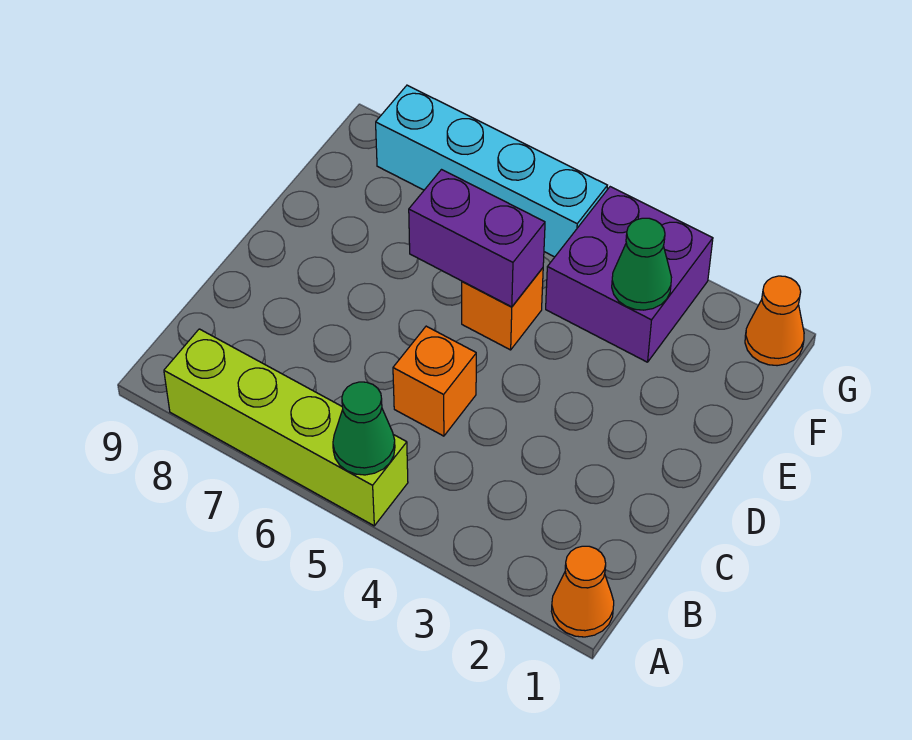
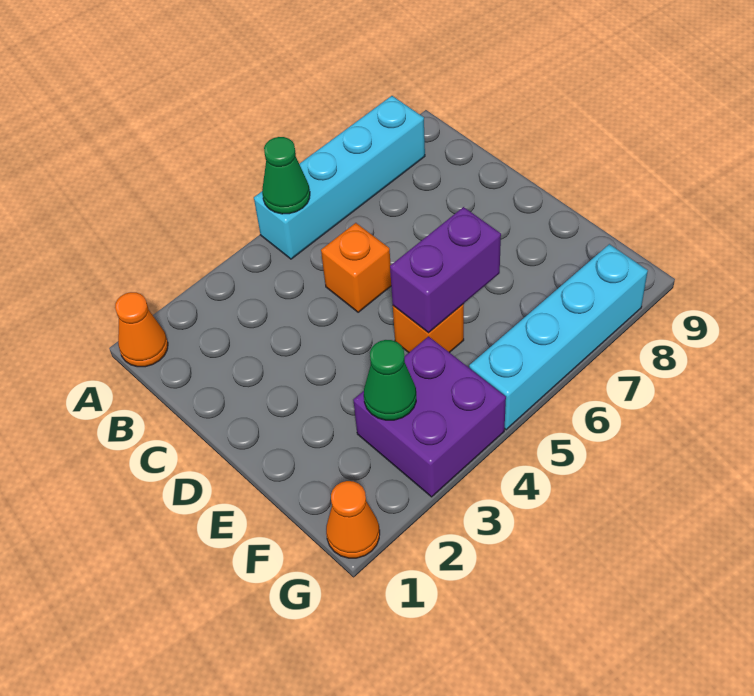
lime 1x4 brick [164,329,408,526] -> cyan 1x4 brick [254,96,425,259]

